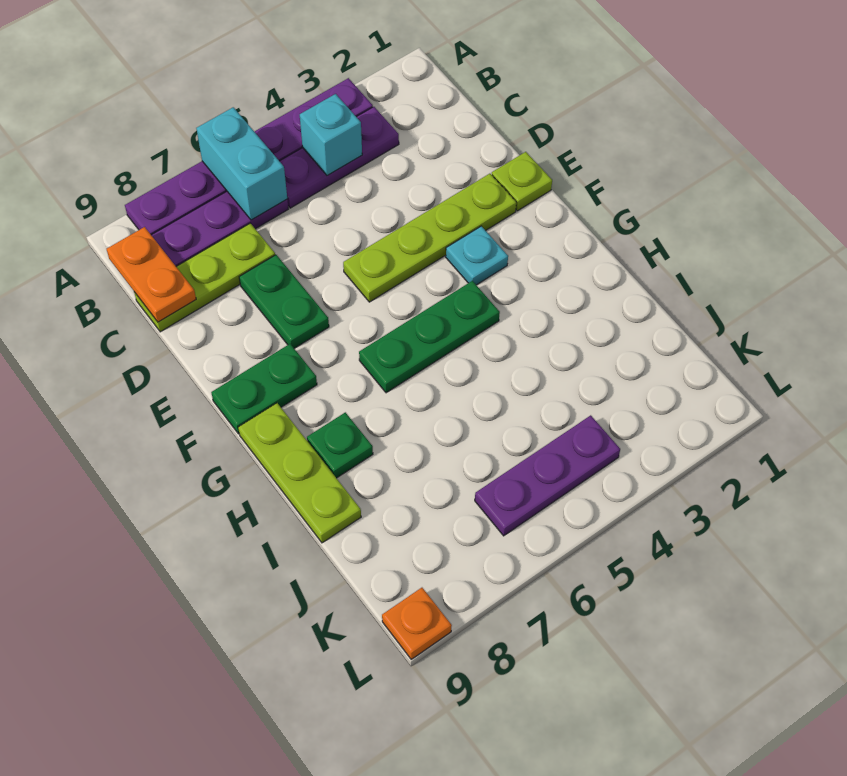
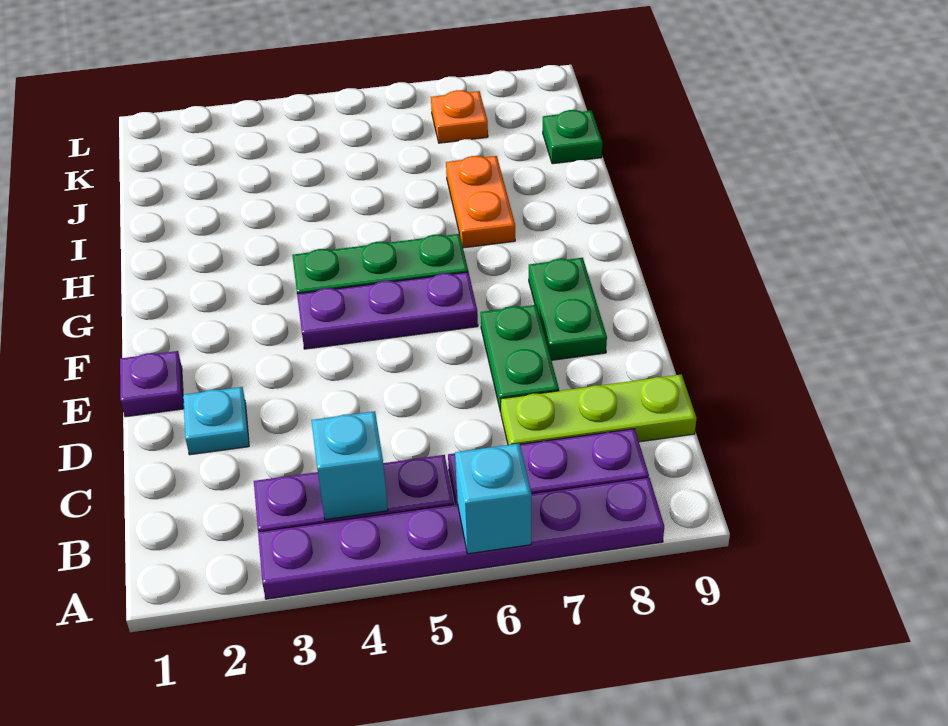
cyan 1x2 brick [196,107,287,220] -> cyan 1x1 brick [455,444,532,554]
orange 1x2 plate [107,227,196,322] -> orange 1x2 plate moved to [446,156,515,248]
lime 1x1 plate [492,152,552,211] -> purple 1x1 plate [120,351,184,417]
lime 1x4 plate [343,174,516,302] -> none
cyan 1x1 plate [446,226,508,285] -> cyan 1x1 plate moved to [183,387,249,455]
green 1x2 plate [211,344,317,434] -> green 1x2 plate turned to [529,258,607,360]
lime 1x3 plate [238,403,361,543] -> none
green 1x1 plate [307,412,373,478] -> green 1x1 plate moved to [543,110,602,164]
purple 1x3 plate [475,415,620,536] -> purple 1x3 plate moved to [297,272,478,349]
orange 1x1 plate [382,588,452,659] -> orange 1x1 plate moved to [431,90,488,143]

